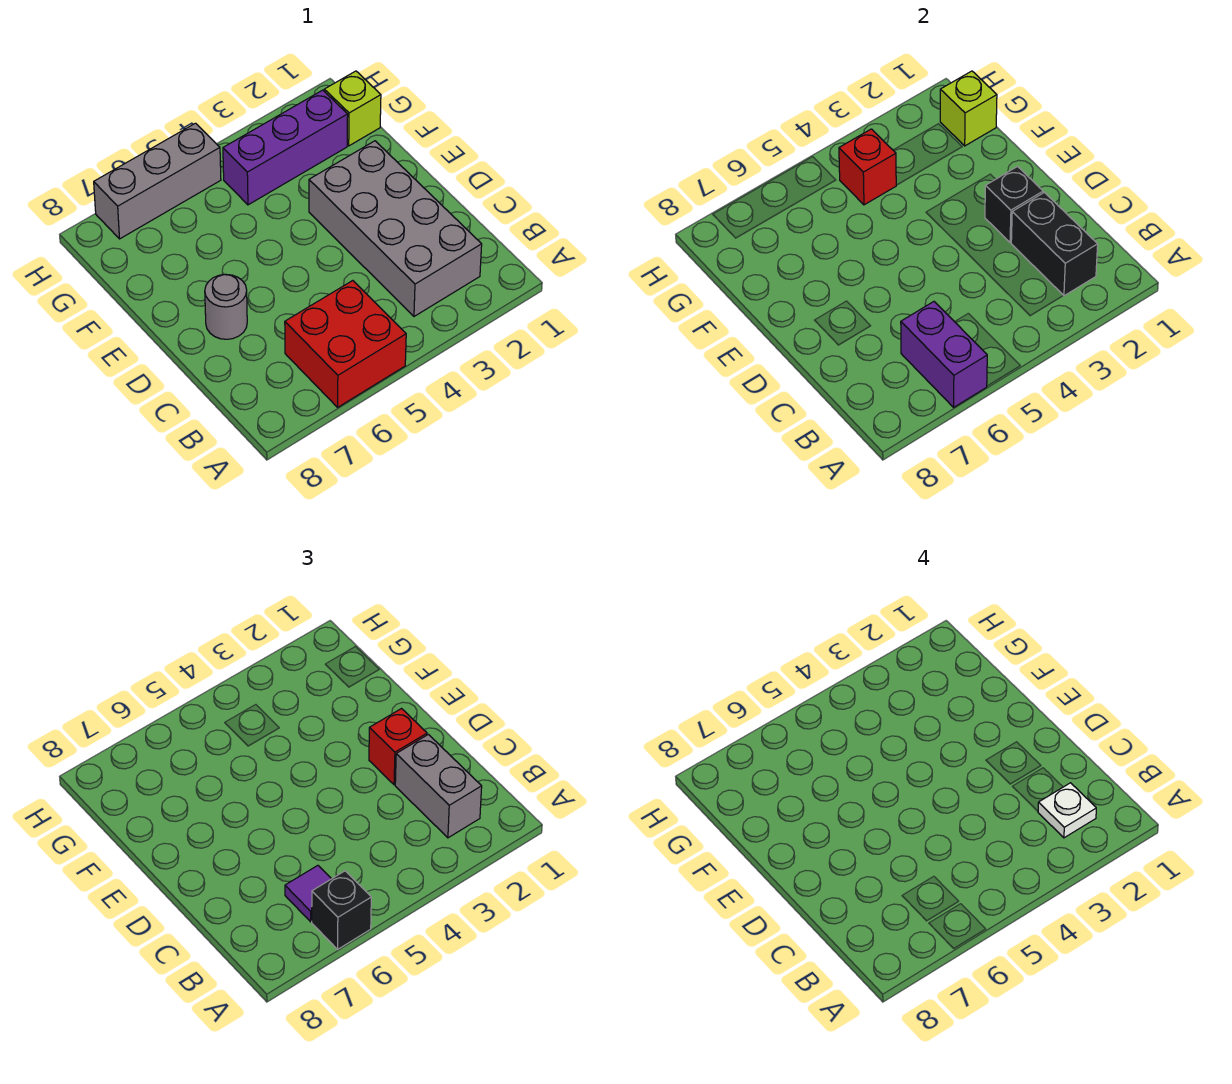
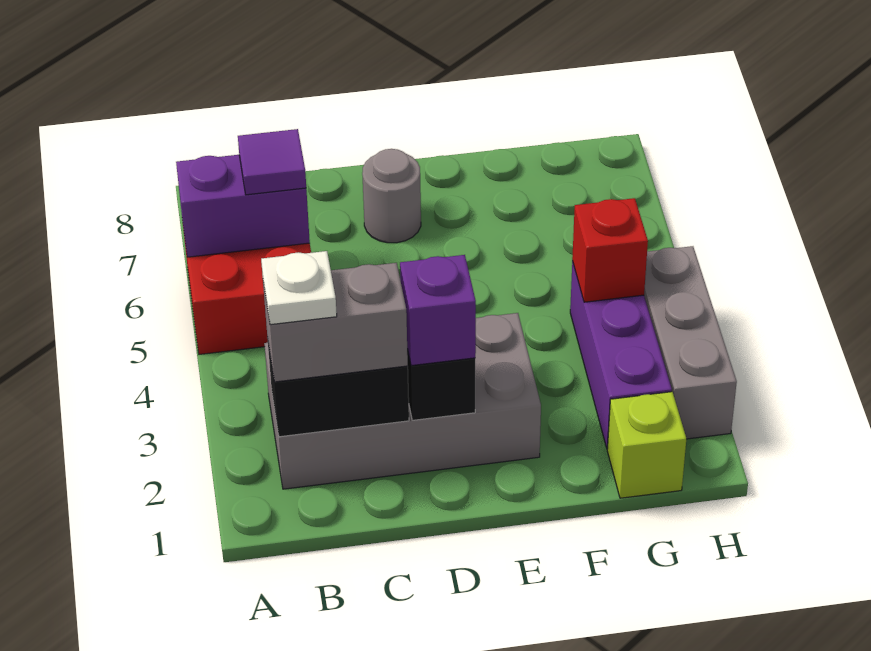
black 1x1 brick [311,871,371,949] -> none
red 1x1 brick [369,709,427,785] -> purple 1x1 brick [400,255,476,366]
lime 1x1 brick [940,71,997,146] -> none
grey 1x3 brick [94,123,221,239] -> grey 1x3 brick moved to [644,246,737,439]

